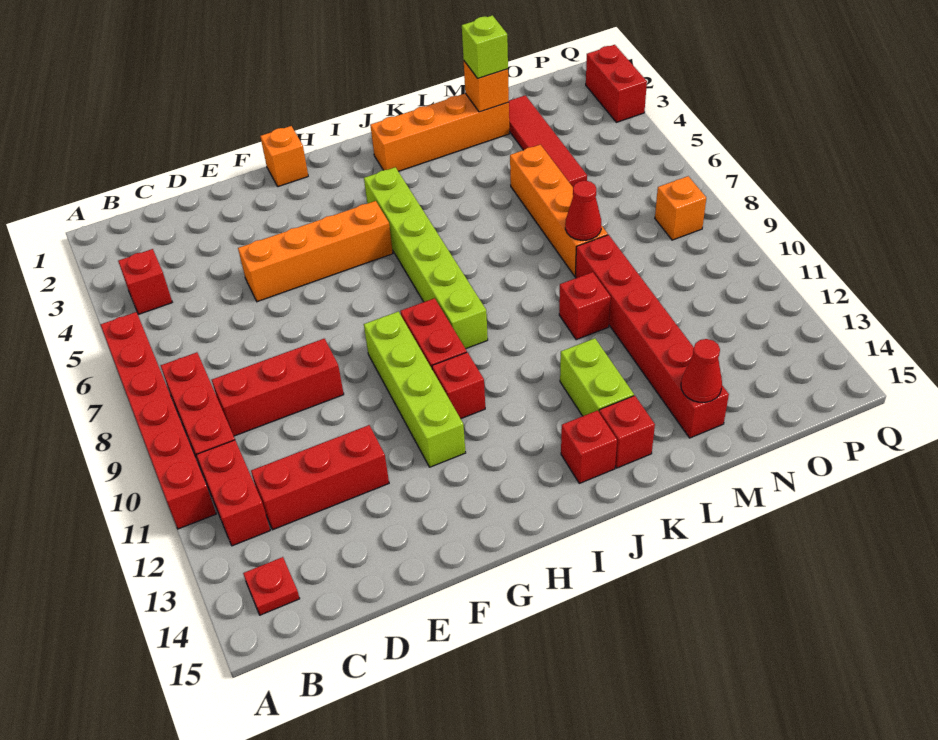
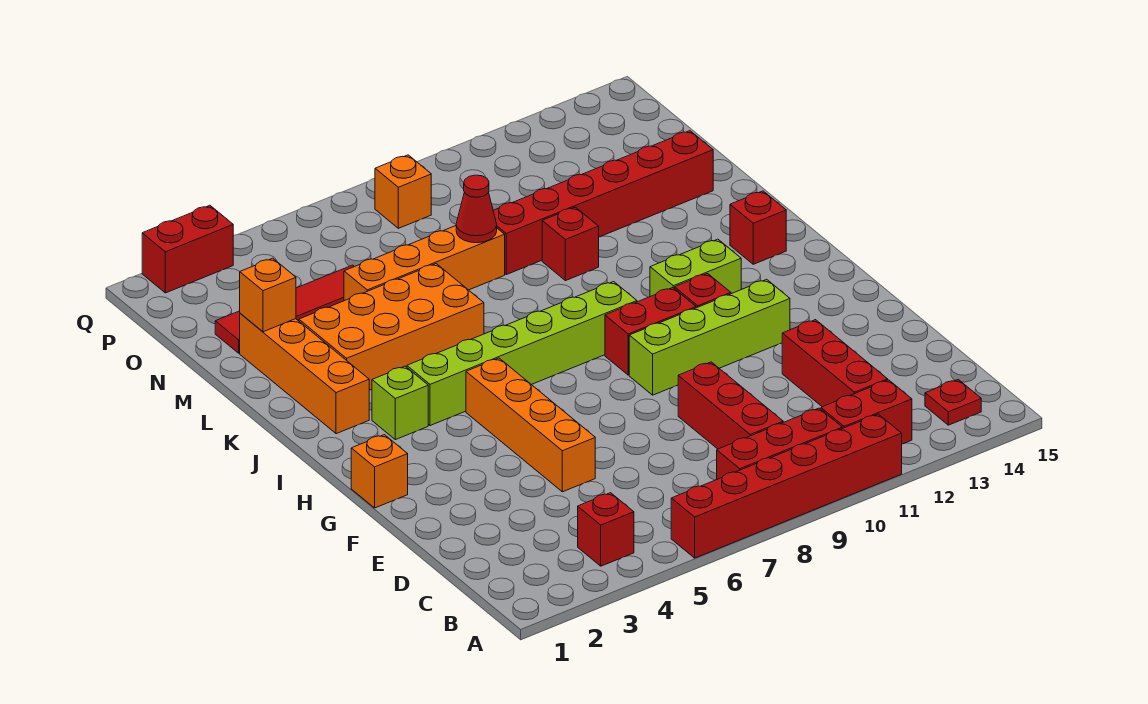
none -> orange 2x4 brick [299,264,484,390]
lime 1x2 brick [560,338,634,416] -> lime 1x2 brick moved to [650,239,741,297]
red 1x1 brick [599,396,655,468] -> none
lime 1x1 brick [462,15,508,78] -> lime 1x1 brick moved to [372,366,428,440]
red 1x1 cone [681,339,722,402] -> none

